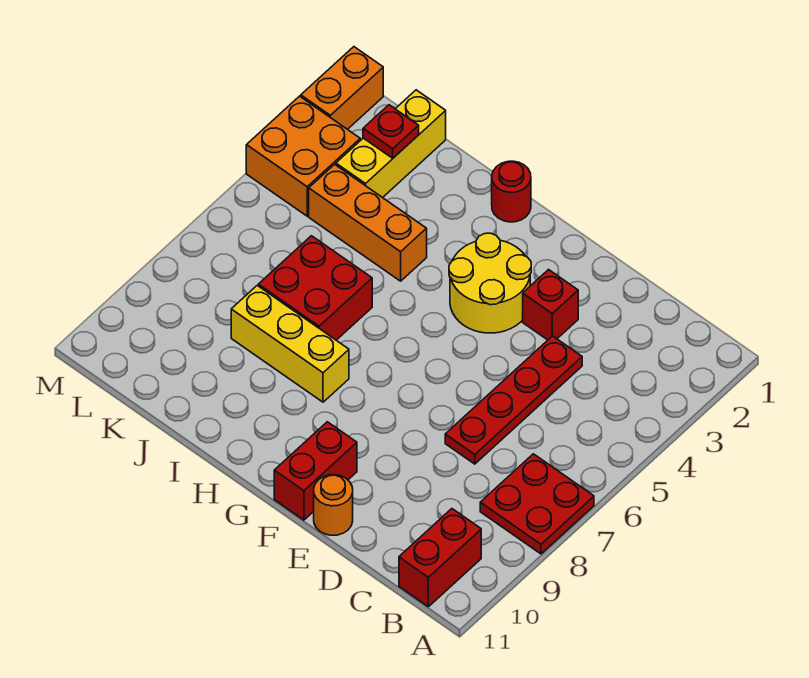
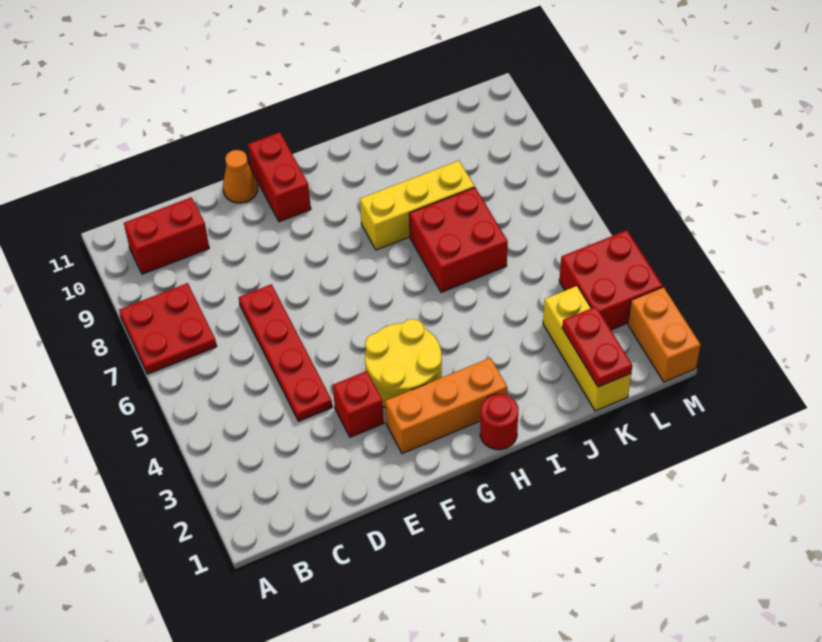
red 1x2 brick [399,509,481,607] -> red 1x2 brick turned to [124,197,209,274]
orange 1x1 round brick [314,475,353,535] -> orange 1x1 cone [223,150,258,203]
orange 1x3 brick [309,164,427,281] -> orange 1x3 brick moved to [385,358,507,454]
red 1x1 plate [363,105,419,158] -> red 1x2 plate [562,307,632,387]
orange 2x2 brick [246,96,360,216] -> red 2x2 brick [559,230,663,330]

